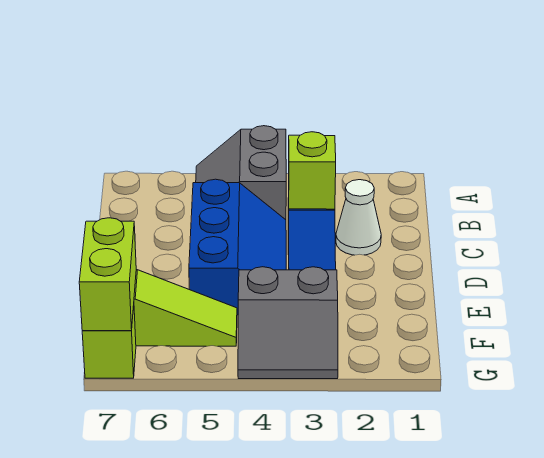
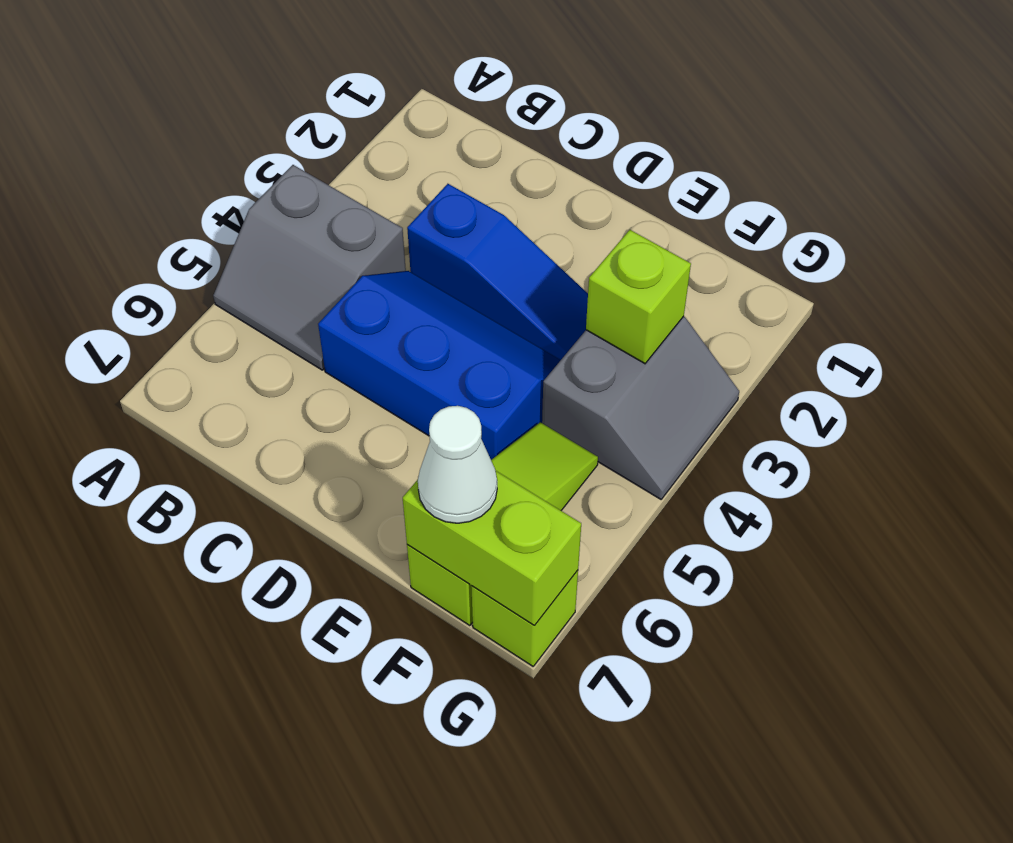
white 1x1 cone [336,180,381,255] -> white 1x1 cone moved to [418,406,497,523]
lime 1x1 brick [289,132,336,209] -> lime 1x1 brick moved to [586,230,691,364]

